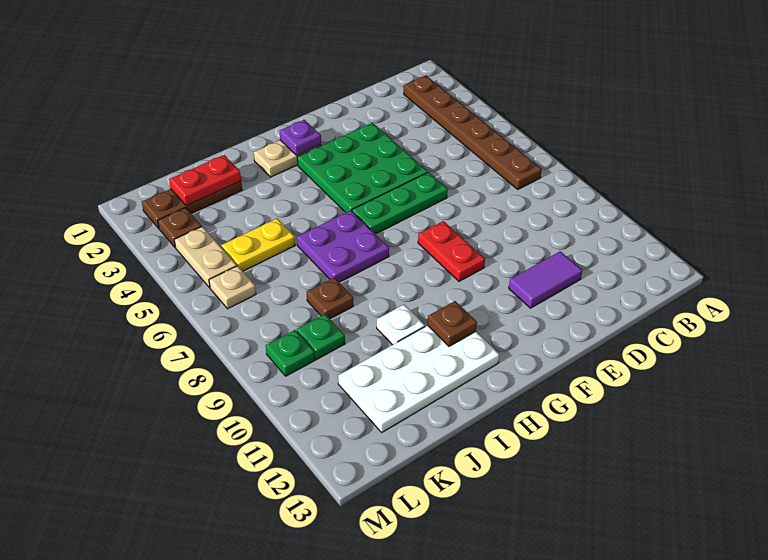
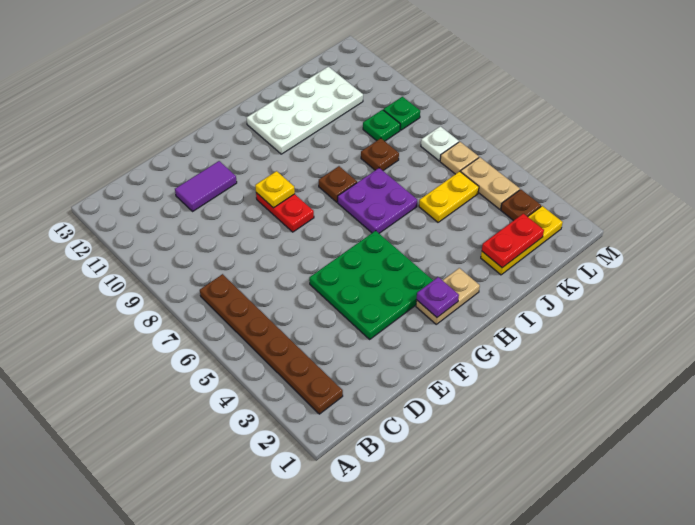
green 1x3 plate [352,172,448,234] -> none
none -> yellow 1x1 plate [255,171,295,208]
brown 1x1 plate [427,301,477,346] -> brown 1x1 plate moved to [319,166,357,202]
white 1x1 plate [377,305,425,345] -> white 1x1 plate moved to [421,126,459,161]
brown 1x3 plate [142,181,242,228] -> yellow 1x3 plate [481,206,563,275]

